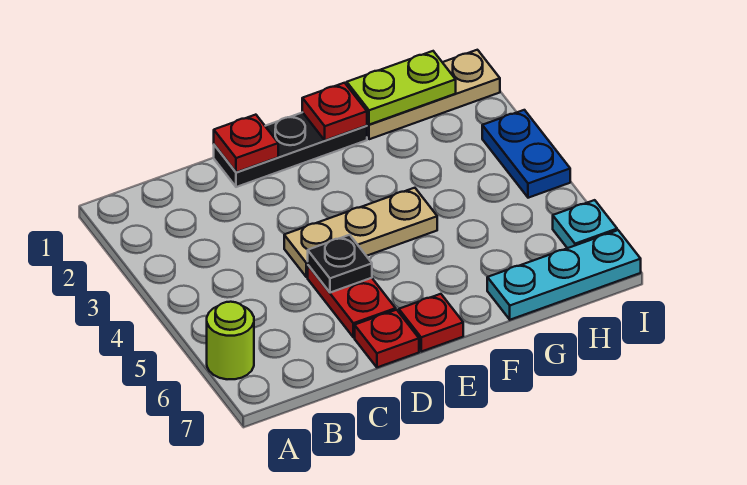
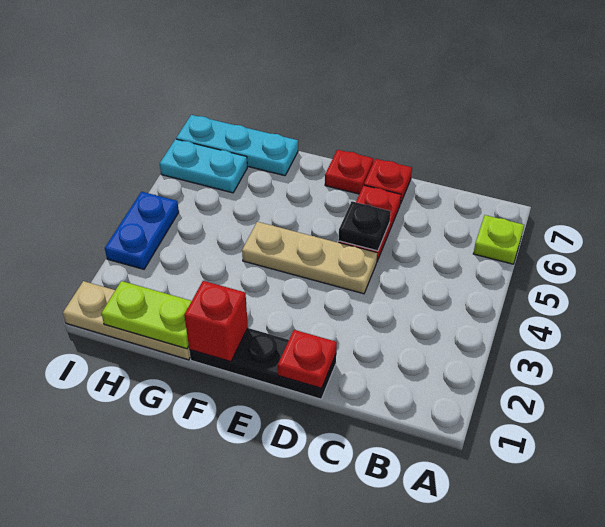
lime 1x1 round brick [207,302,254,379] -> lime 1x1 plate [473,215,524,264]
red 1x1 plate [302,83,367,140] -> red 1x1 brick [184,281,248,362]
cyan 1x1 plate [553,200,617,248] -> cyan 1x2 plate [160,139,247,193]

